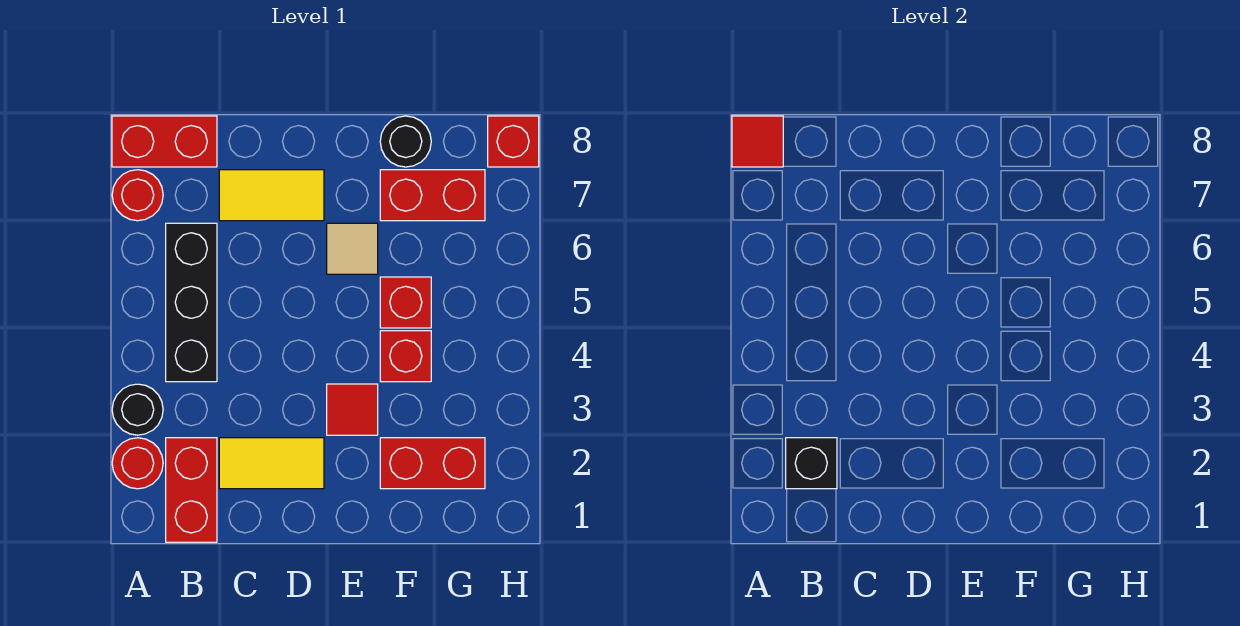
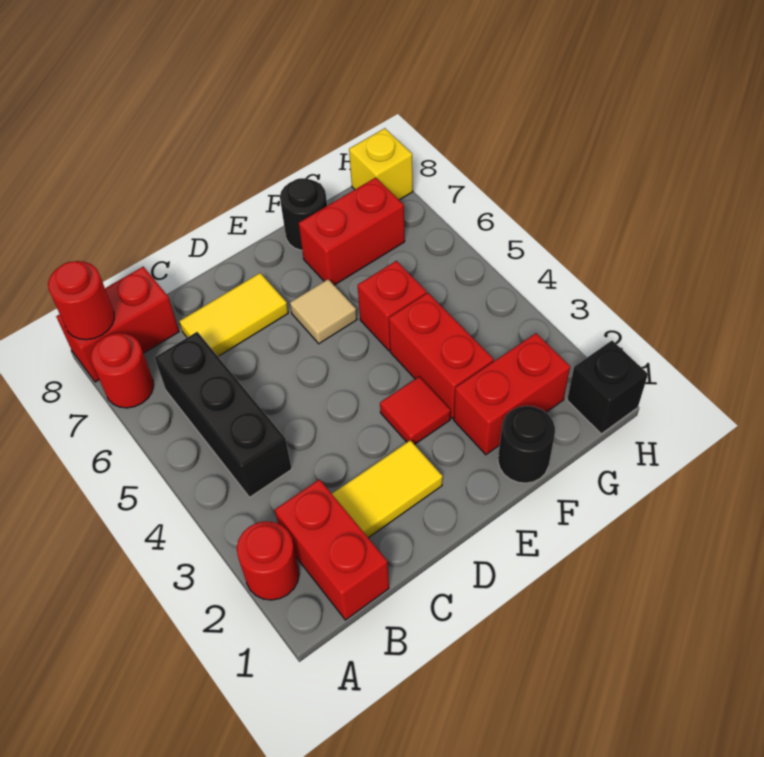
black 1x1 round brick [112,384,163,435] -> black 1x1 round brick moved to [498,406,555,483]
red 1x1 tile [732,116,783,167] -> red 1x1 round brick [48,261,114,340]
black 1x1 brick [786,438,837,489] -> black 1x1 brick moved to [567,341,648,434]
red 1x1 brick [380,331,431,382] -> red 1x2 brick [389,293,493,418]
red 1x1 brick [488,116,539,167] -> yellow 1x1 brick [349,128,413,200]

